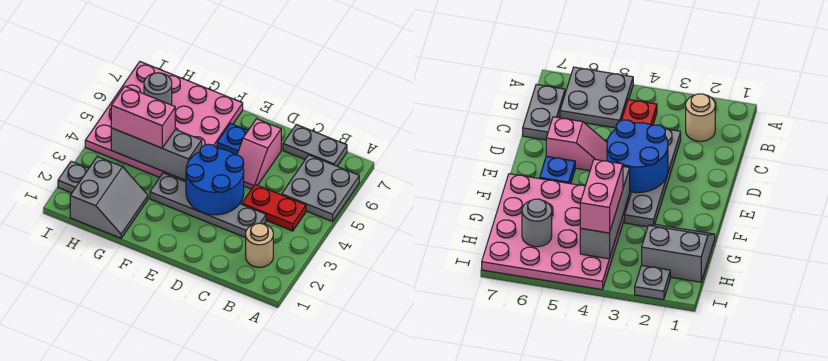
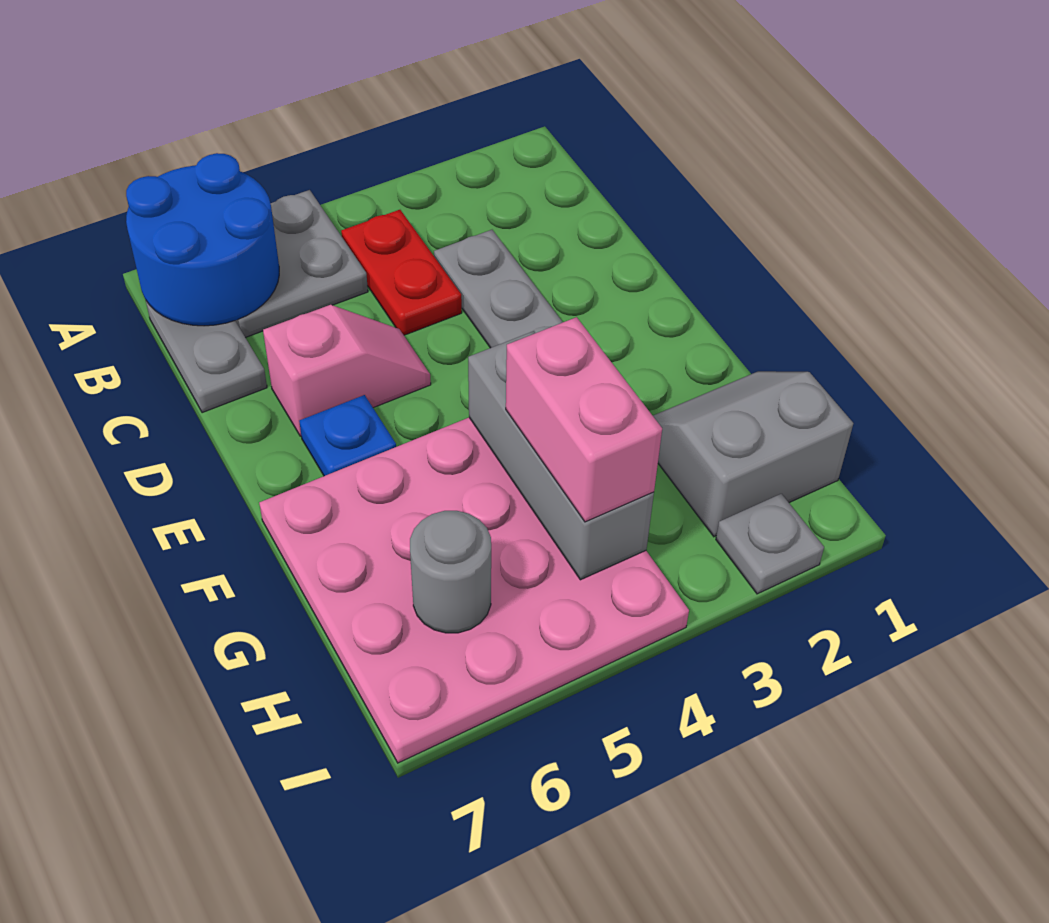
tan 1x1 round brick [246,223,273,267] -> none
blue 2x2 round brick [186,144,244,215] -> blue 2x2 round brick moved to [126,153,279,326]

